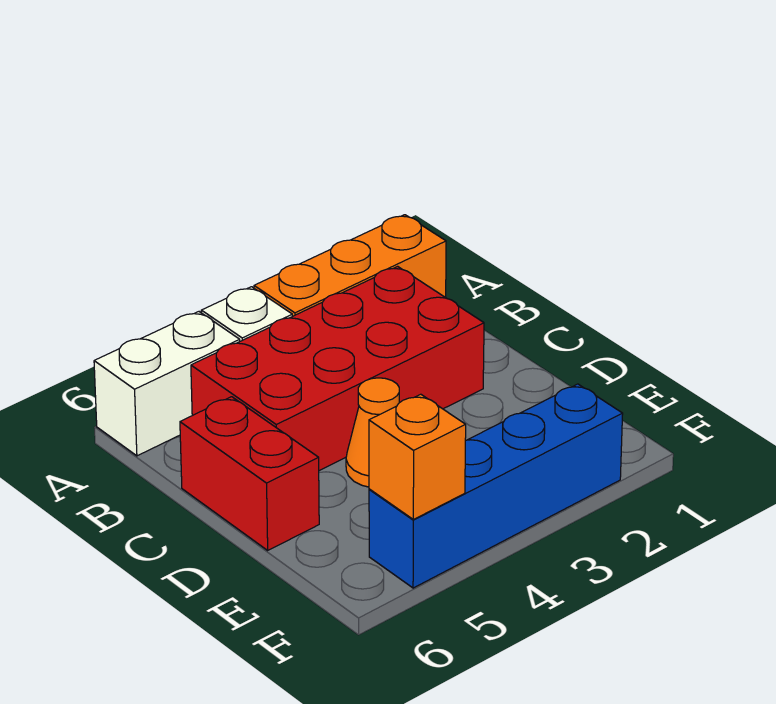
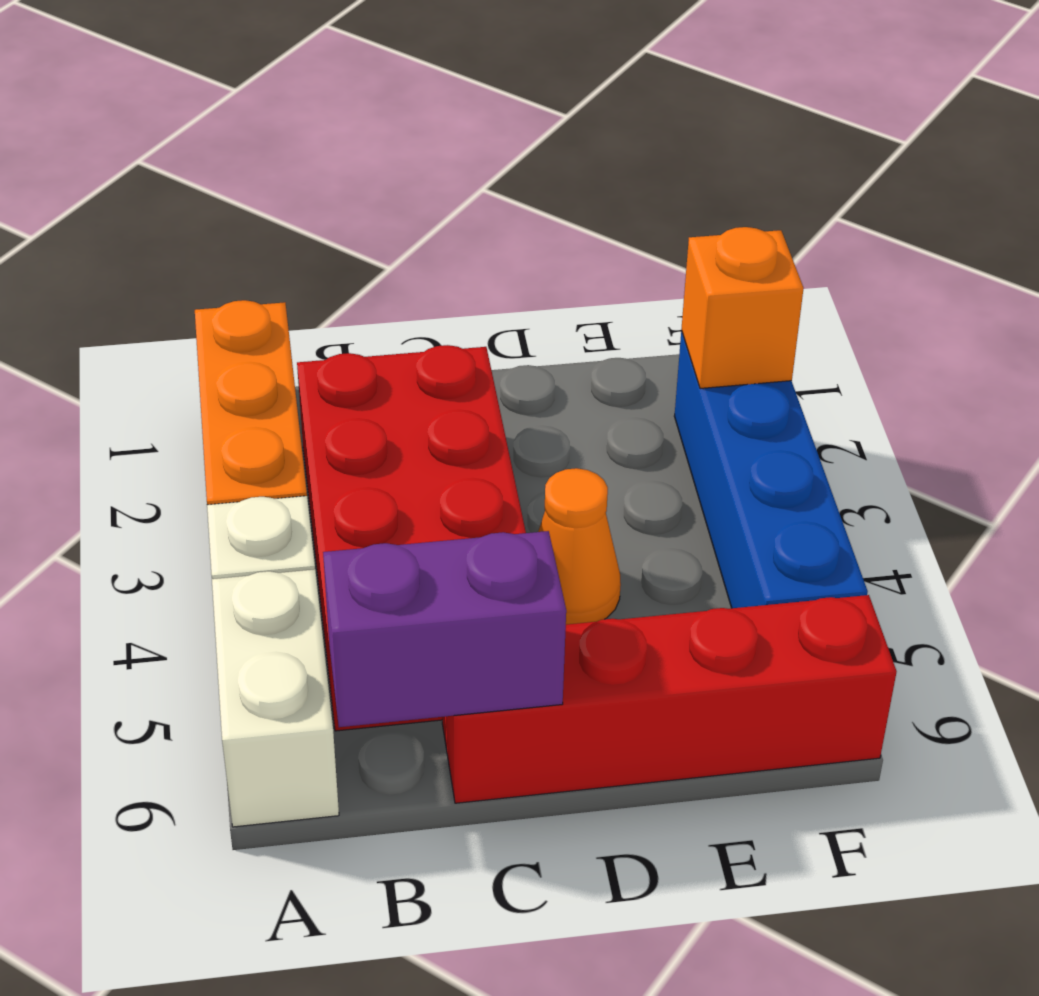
none -> purple 1x2 brick [323,531,566,727]
red 1x2 brick [180,397,319,550] -> red 1x4 brick [442,595,897,803]
orange 1x1 brick [369,394,466,519] -> orange 1x1 brick moved to [681,227,804,389]

